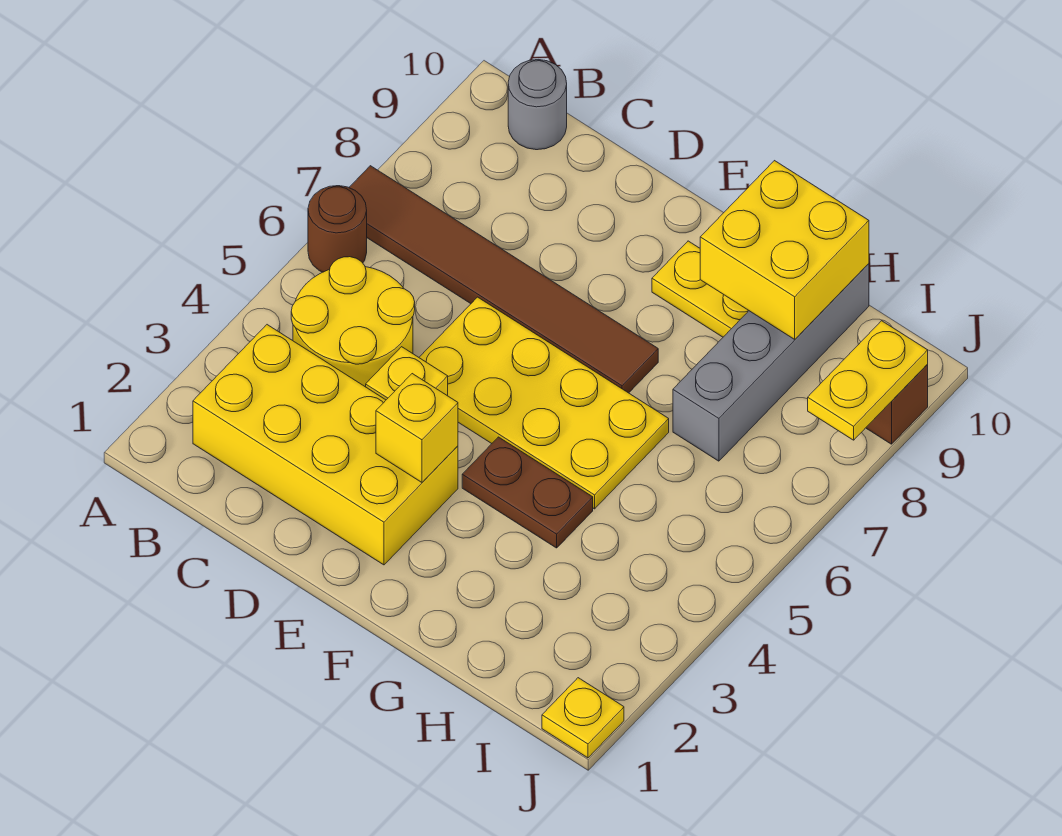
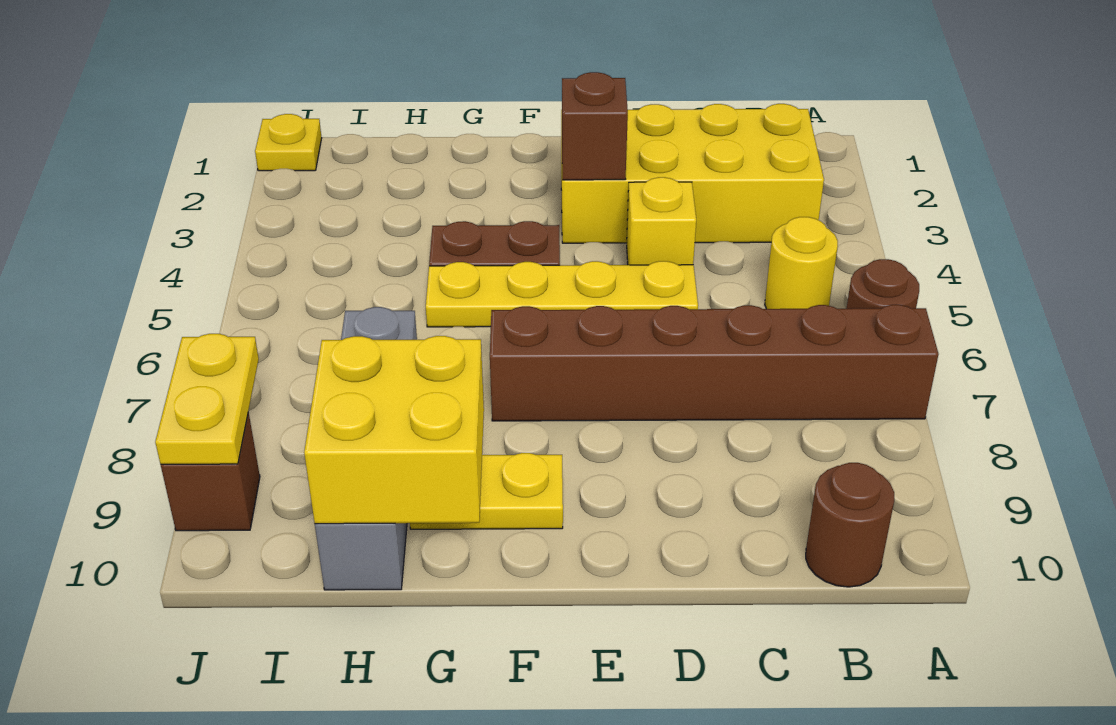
brown 1x6 tile [349,166,658,393] -> brown 1x6 brick [490,305,939,421]
yellow 2x2 round brick [291,257,415,387] -> yellow 1x1 round brick [765,217,838,309]
grey 1x1 round brick [508,60,567,150] -> brown 1x1 round brick [806,463,894,587]
yellow 2x4 plate [419,297,669,509] -> yellow 1x4 plate [426,261,698,327]
yellow 1x1 brick [376,374,458,482] -> brown 1x1 brick [562,72,628,180]

